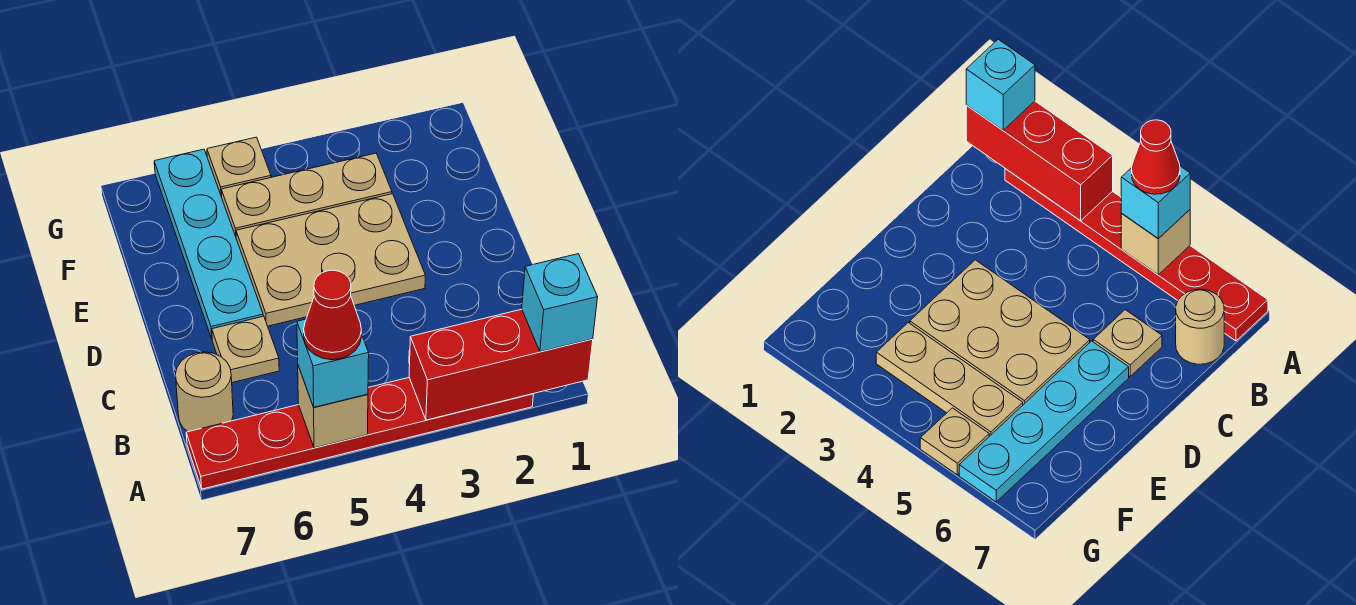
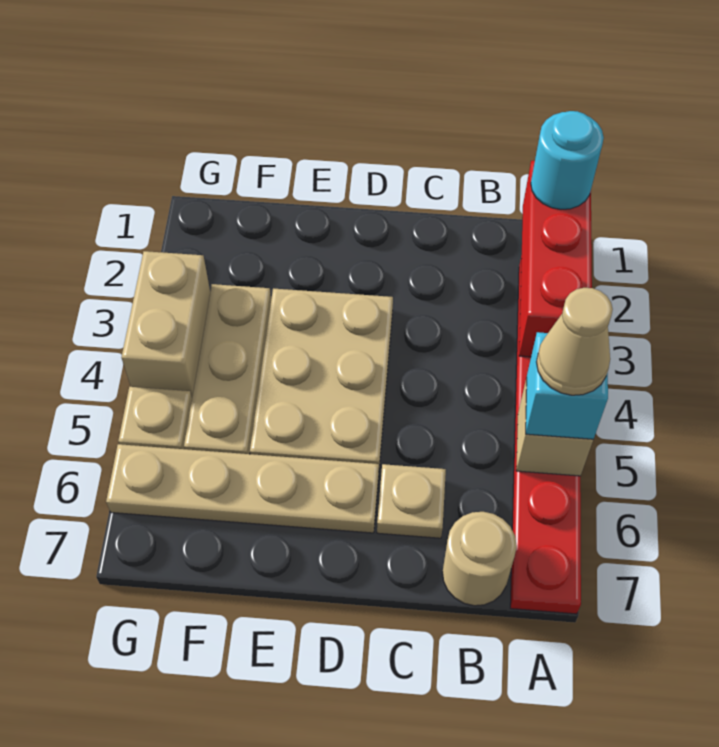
cyan 1x1 brick [522,254,598,352] -> cyan 1x1 round brick [531,111,604,209]
red 1x1 cone [304,270,361,360] -> tan 1x1 cone [536,288,613,395]
cyan 1x4 plate [154,149,263,339] -> tan 1x4 plate [106,444,379,533]
none -> tan 1x2 brick [121,251,210,396]

